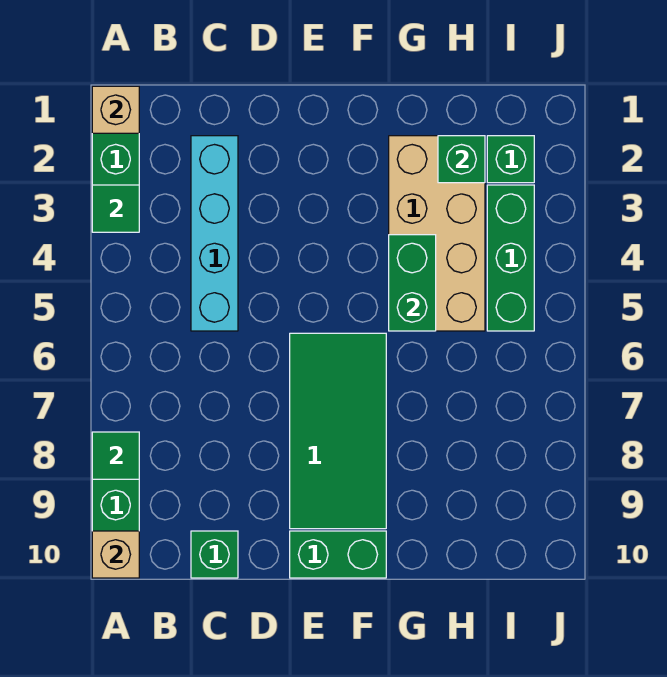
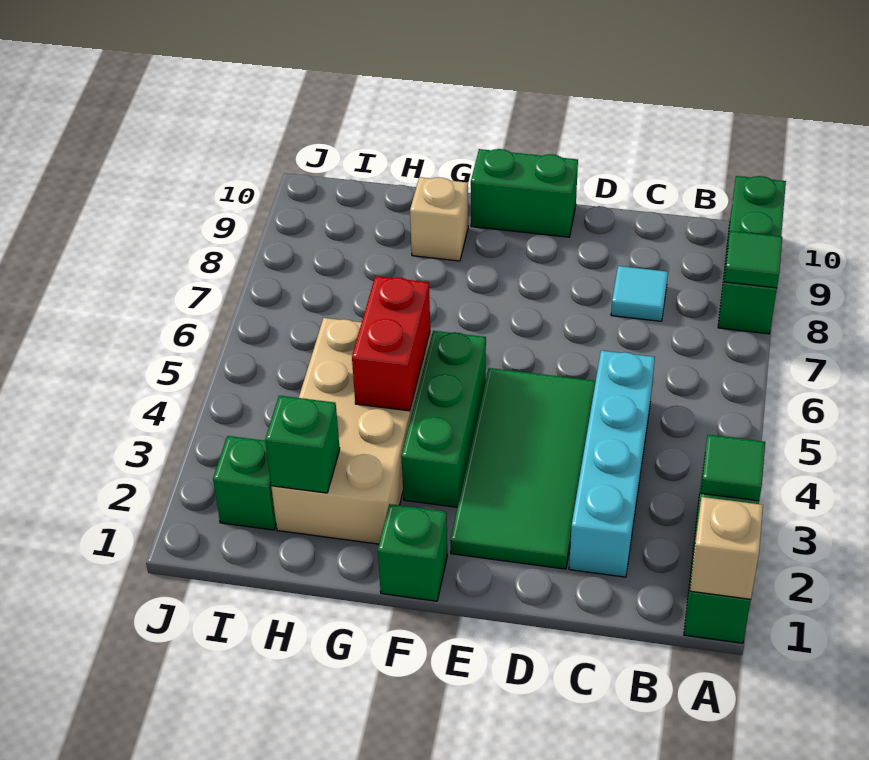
tan 1x1 brick [92,531,139,578] -> tan 1x1 brick moved to [410,177,468,261]
none -> cyan 1x1 tile [611,266,668,321]
green 1x1 brick [191,531,238,578] -> green 1x1 brick moved to [378,504,447,601]
green 2x4 tile [290,333,386,529] -> green 2x4 tile moved to [450,368,596,569]
green 1x2 brick [389,235,436,331] -> red 1x2 brick [352,276,430,411]
green 1x3 brick [487,185,534,331] -> green 1x3 brick moved to [401,331,486,507]

